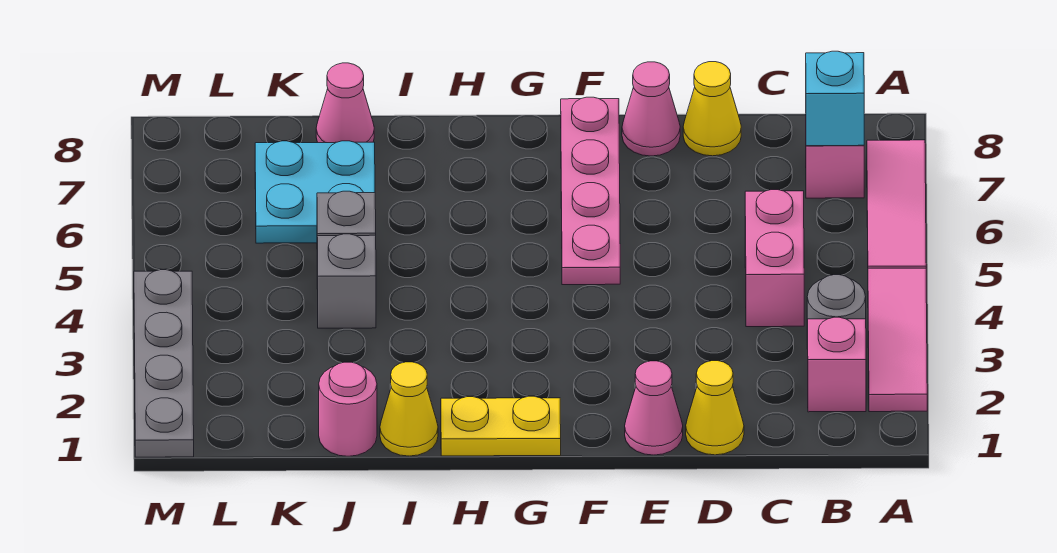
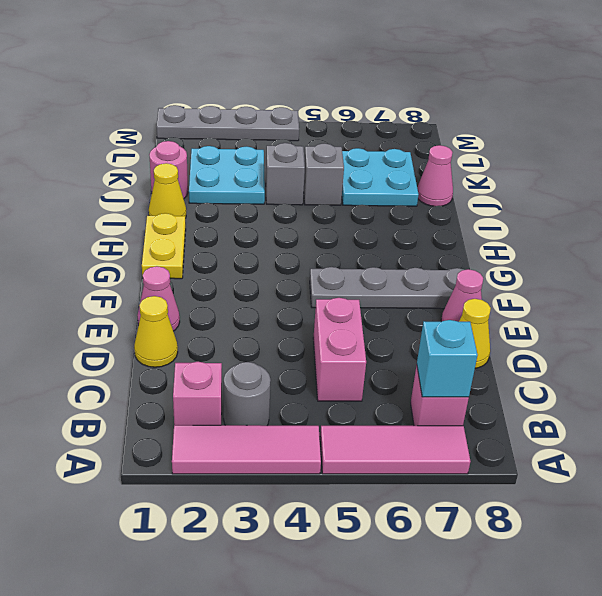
pink 1x2 brick [745,190,804,327] -> pink 1x2 brick turned to [313,298,366,401]
pink 1x4 plate [561,97,620,285] -> grey 1x4 plate [310,267,464,309]
none -> cyan 2x2 plate [189,146,265,204]

